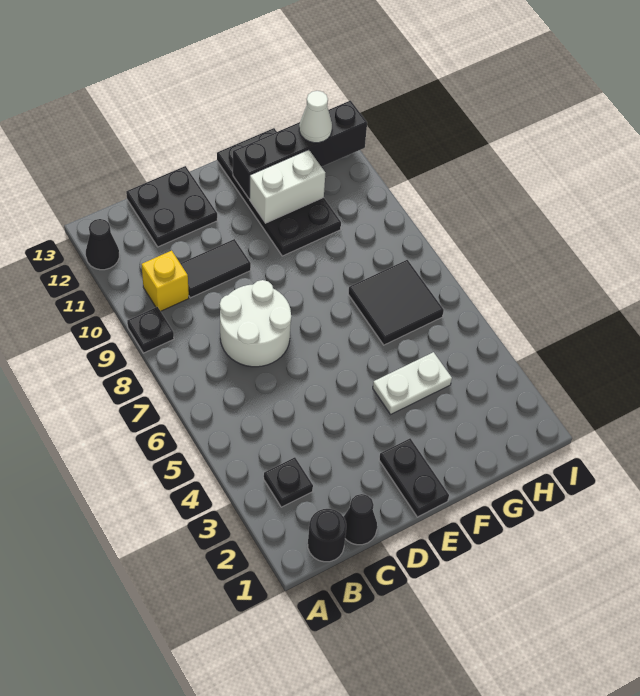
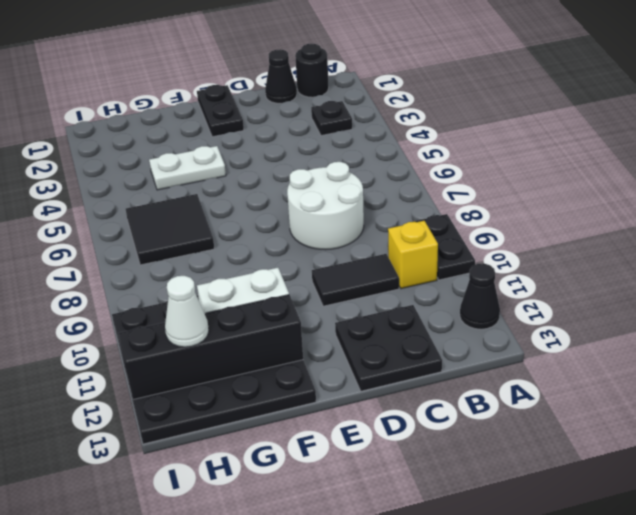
black 1x1 plate [127,307,174,353] -> black 1x2 plate [413,214,475,280]
black 2x4 plate [217,128,341,256] -> black 4x4 plate [112,295,316,444]

